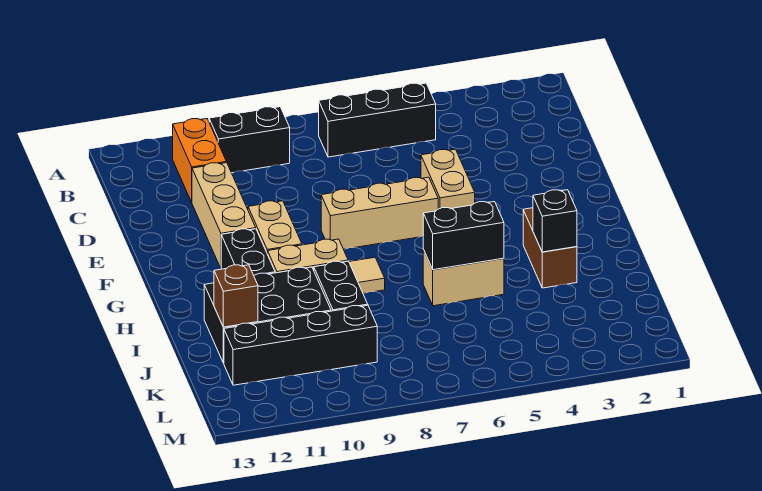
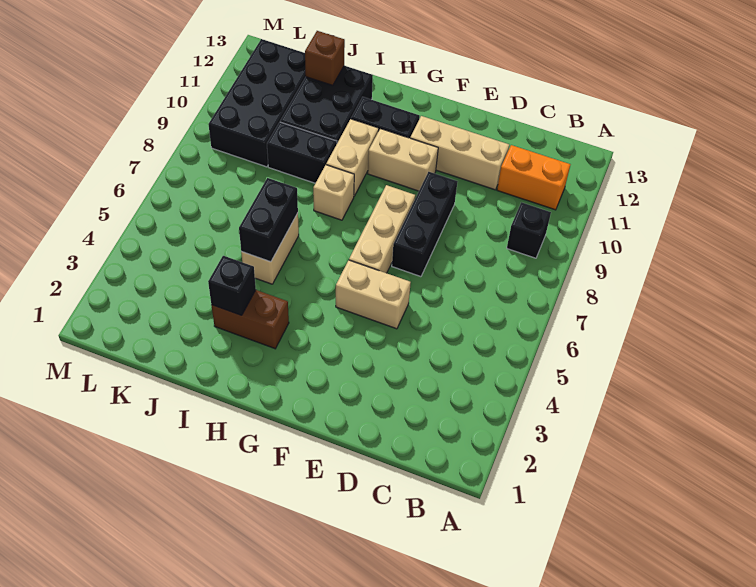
black 1x3 brick [319,83,436,157] -> black 1x3 brick moved to [392,172,458,277]
black 1x2 brick [209,107,290,173] -> black 1x1 brick [507,202,551,258]
tan 1x1 tile [349,257,385,293] -> tan 1x1 brick [313,165,354,220]
black 1x4 brick [224,305,377,385] -> black 2x4 brick [208,39,306,167]

